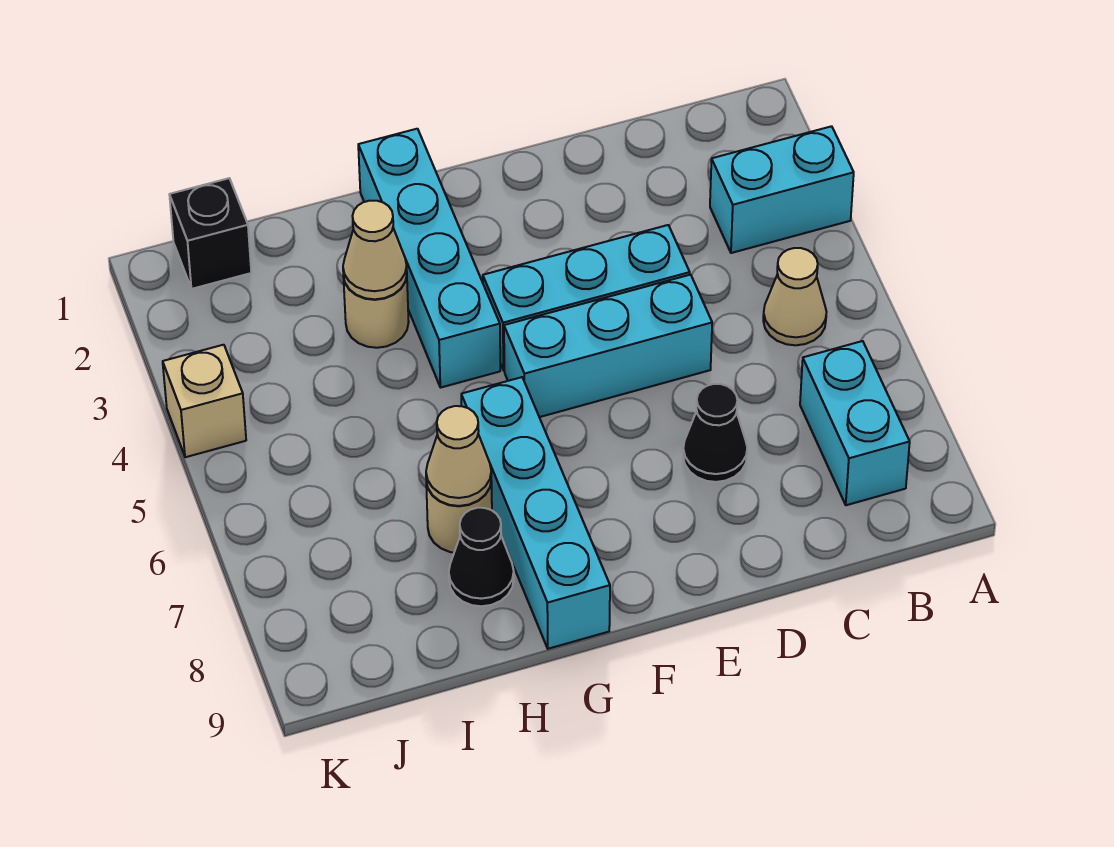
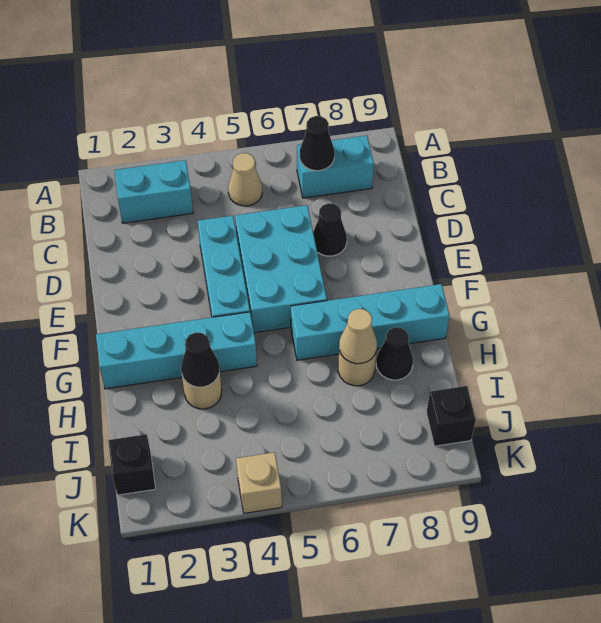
cyan 1x2 brick [710,126,854,253] -> cyan 1x2 brick turned to [114,160,193,223]
none -> black 1x1 cone [300,116,335,171]
cyan 1x3 brick [504,275,712,417] -> cyan 2x3 brick [235,205,327,333]
tan 1x1 cone [343,201,407,299] -> black 1x1 cone [181,333,219,387]
none -> black 1x1 brick [426,386,476,446]

